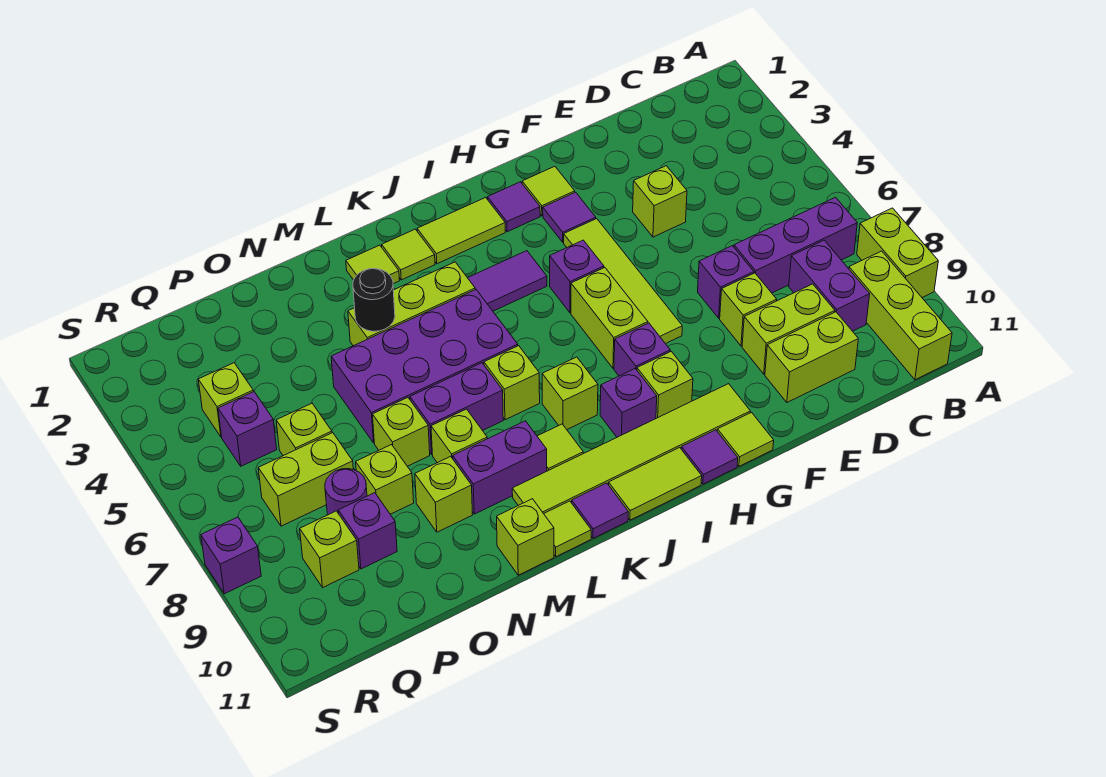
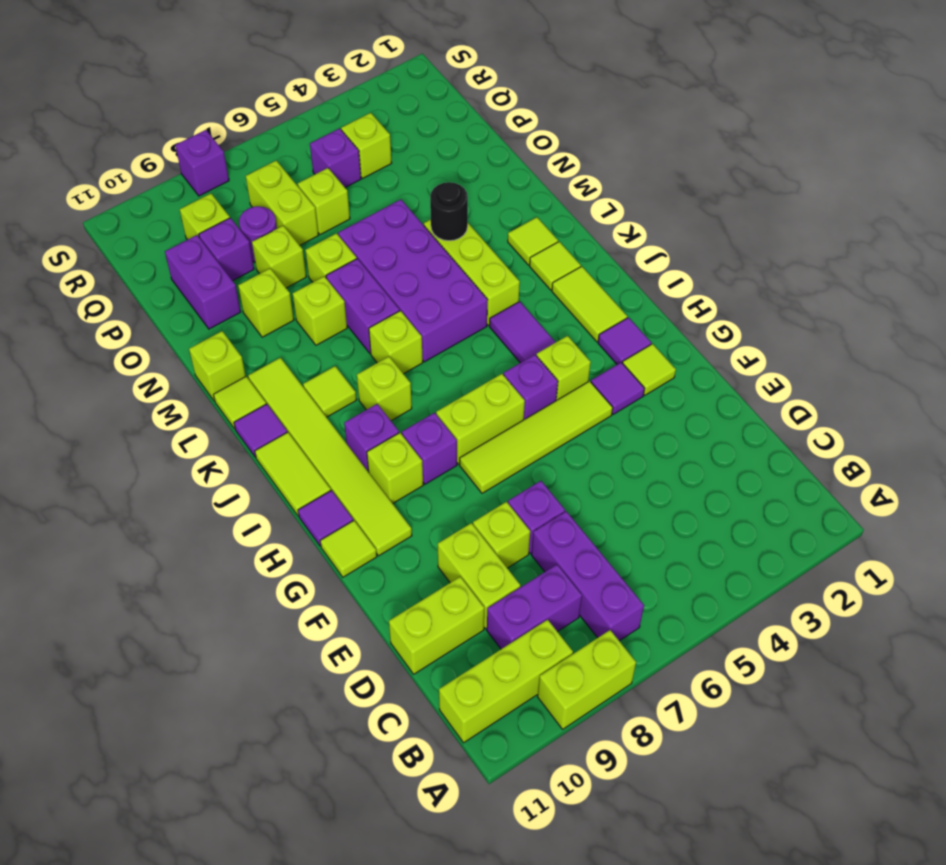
lime 1x2 brick [765,312,858,402] -> lime 1x2 brick turned to [389,577,484,674]
lime 1x1 brick [633,166,687,237] -> lime 1x1 brick moved to [537,336,591,400]
purple 1x2 brick [453,421,547,514] -> purple 1x2 brick moved to [165,235,241,329]

